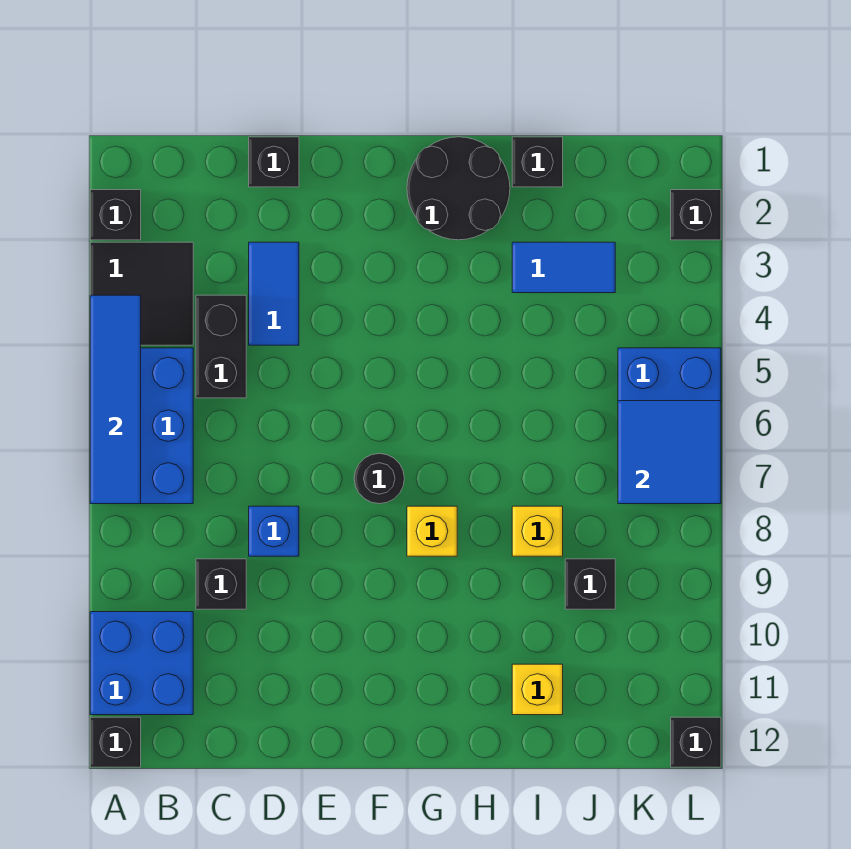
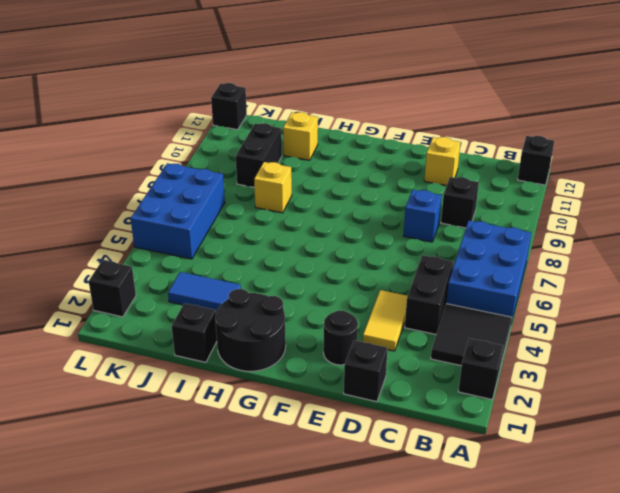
blue 1x4 tile [90,295,141,504] -> none
blue 2x2 brick [90,612,193,715] -> none
blue 1x2 tile [249,242,299,345] -> yellow 1x2 tile [363,290,407,351]
black 1x1 round brick [354,453,404,504] -> black 1x1 round brick moved to [323,310,358,365]
yellow 1x1 brick [407,506,457,556] -> yellow 1x1 brick moved to [424,137,461,186]
black 1x1 brick [565,559,615,609] -> black 1x2 brick [236,123,282,188]
blue 2x2 tile [618,401,721,504] -> none

